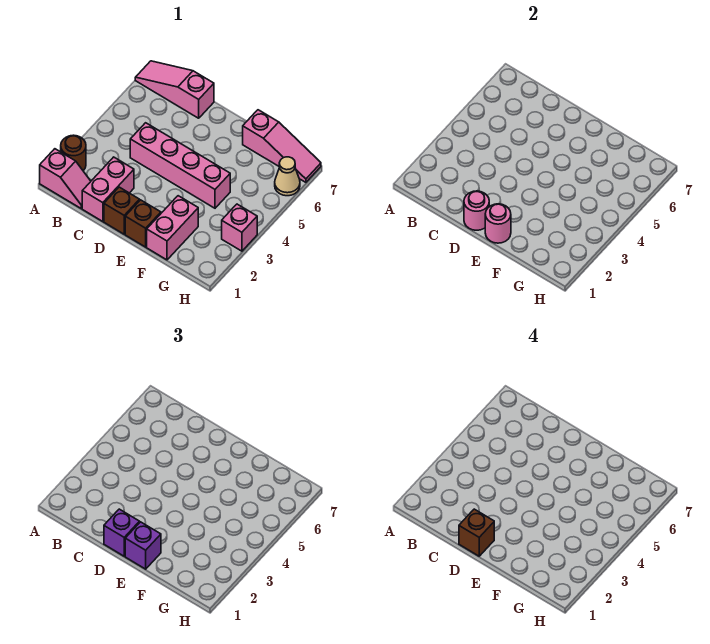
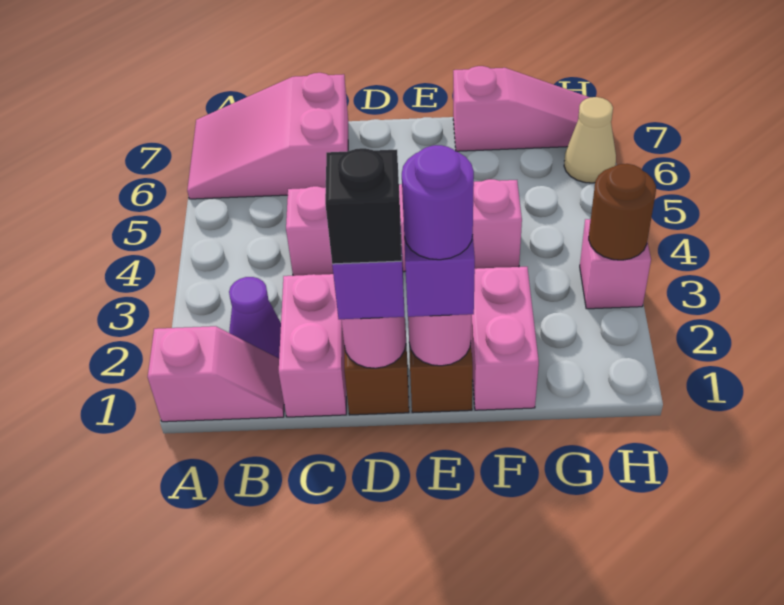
brown 1x1 round brick [61,135,86,171] -> brown 1x1 round brick moved to [589,164,656,260]
pink 1x3 slope [135,61,214,118] -> pink 2x3 slope [187,73,348,199]
none -> purple 1x1 cone [229,277,281,358]
brown 1x1 brick [459,509,494,556] -> black 1x1 brick [325,148,402,264]
none -> purple 1x1 round brick [402,145,474,260]

